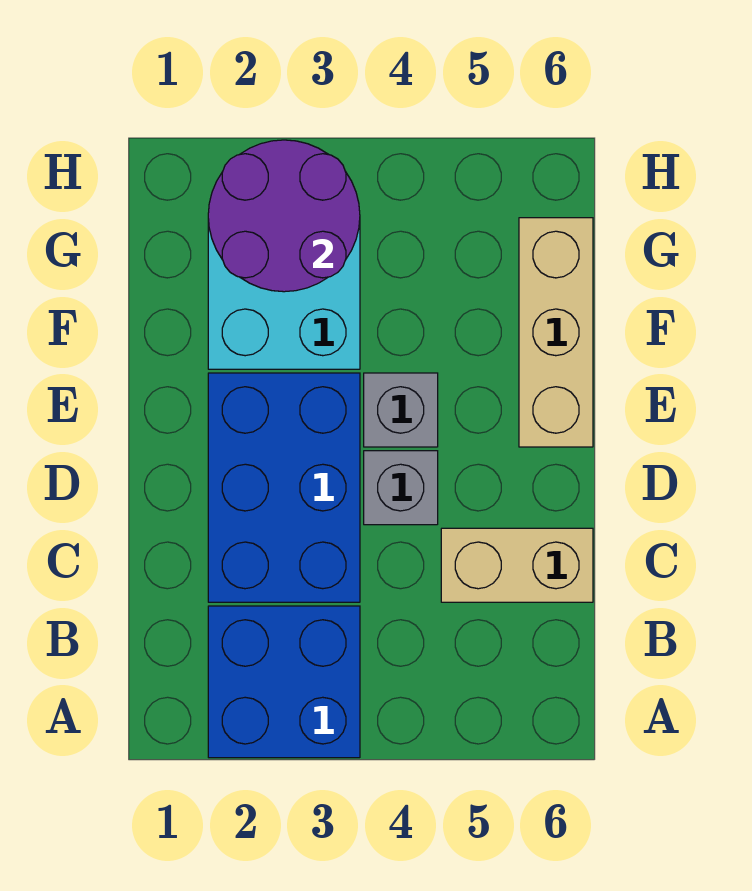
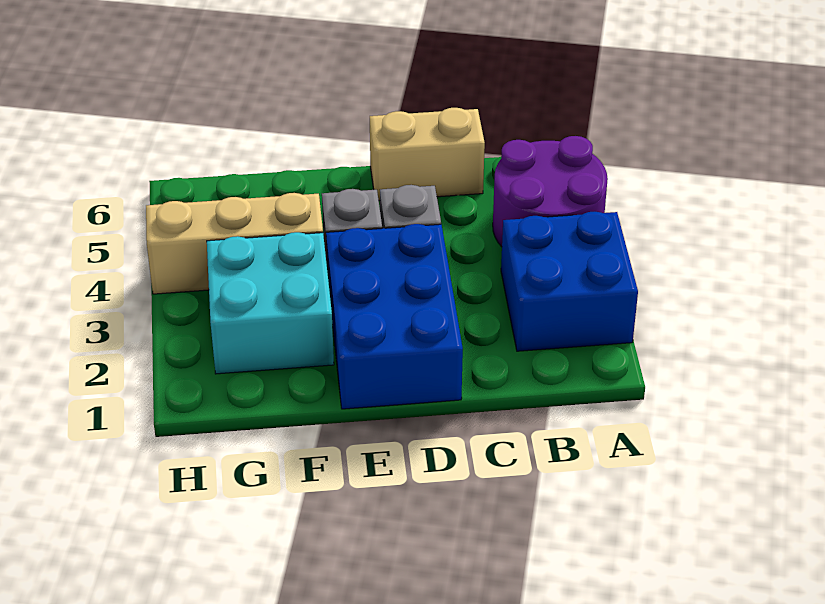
blue 2x3 brick [208,373,360,602] -> blue 2x3 brick turned to [326,224,463,409]
tan 1x2 brick [441,528,593,602] -> tan 1x2 brick turned to [370,108,485,201]
tan 1x3 brick [519,218,593,447] -> tan 1x3 brick moved to [146,193,323,294]
purple 2x2 round brick [208,140,360,292] -> purple 2x2 round brick moved to [493,136,608,247]

